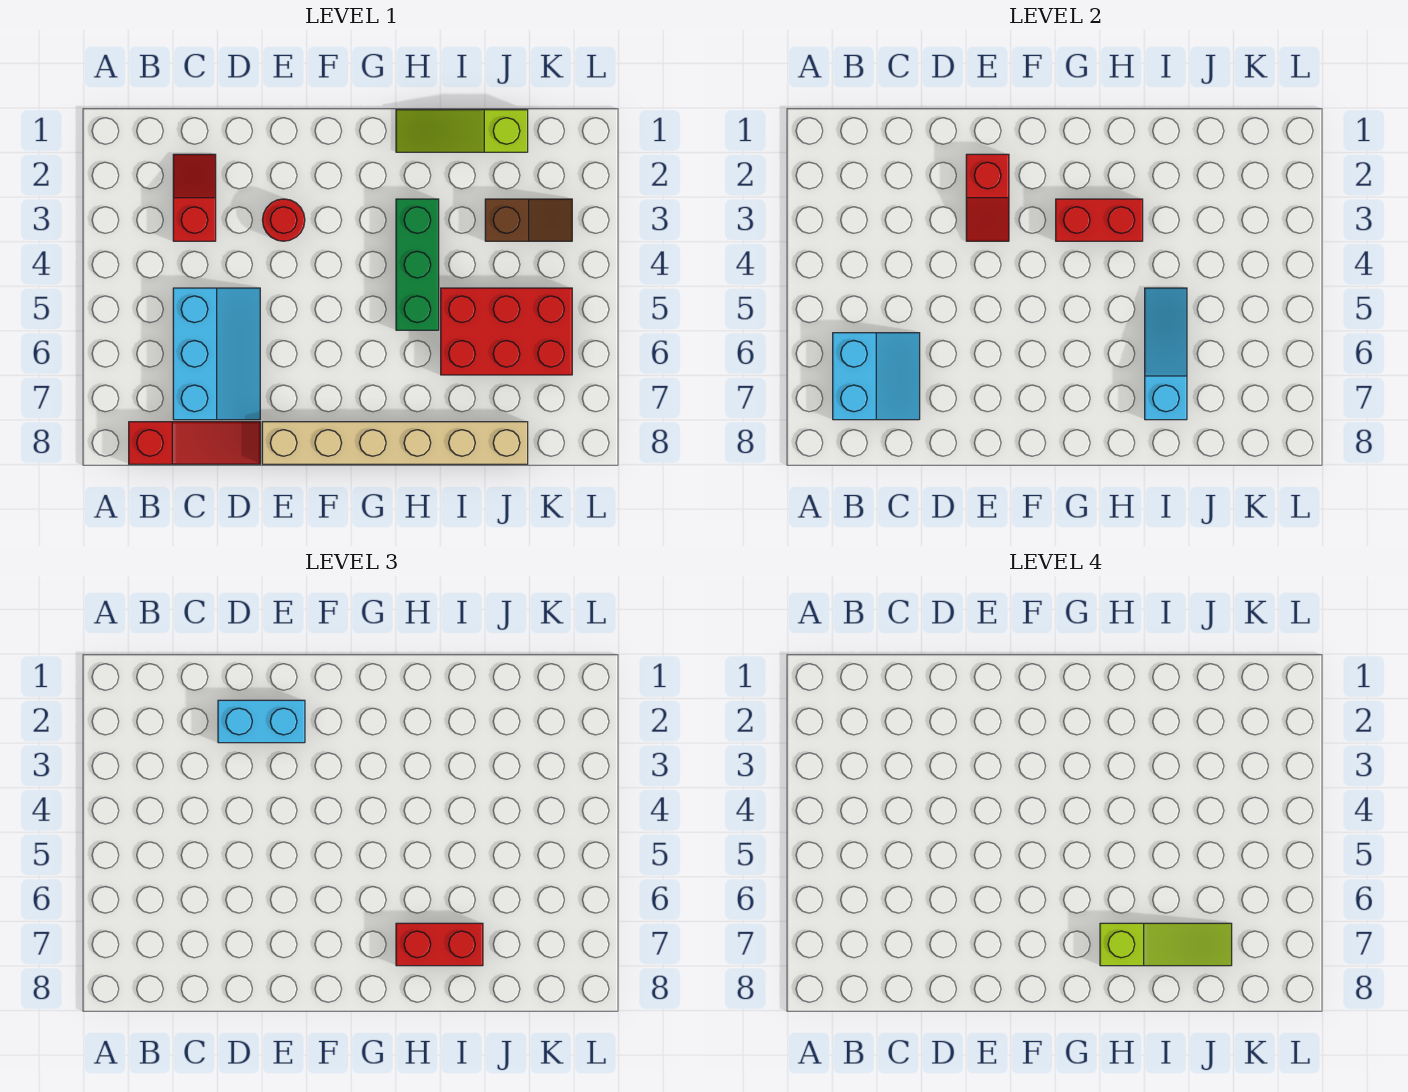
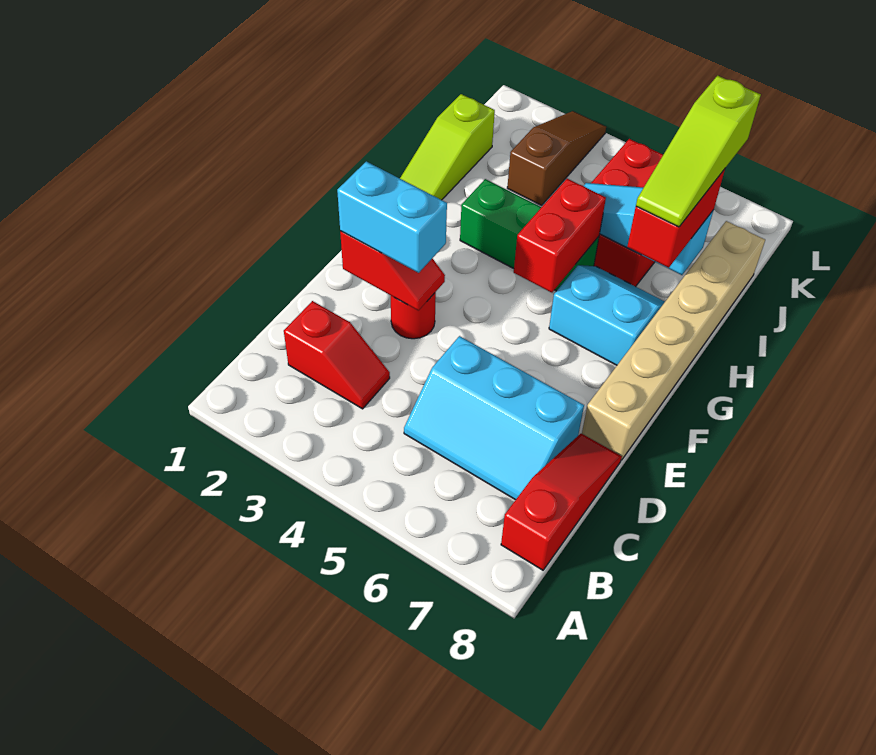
cyan 2x2 slope [833,333,920,420] -> cyan 2x2 slope moved to [549,265,665,365]
red 1x2 slope [173,154,216,241] -> red 1x2 slope turned to [284,301,390,409]
cyan 2x3 slope [173,288,260,420] -> cyan 2x3 slope turned to [404,336,584,500]
cyan 1x2 brick [218,700,305,743] -> cyan 1x2 brick turned to [337,161,447,273]
red 1x2 brick [1056,199,1143,241] -> red 1x2 brick moved to [514,179,606,293]
lime 1x3 slope [1100,923,1232,966] -> lime 1x3 slope turned to [636,76,761,227]
brown 1x2 slope [485,199,572,241] -> brown 1x3 slope [507,111,606,205]

